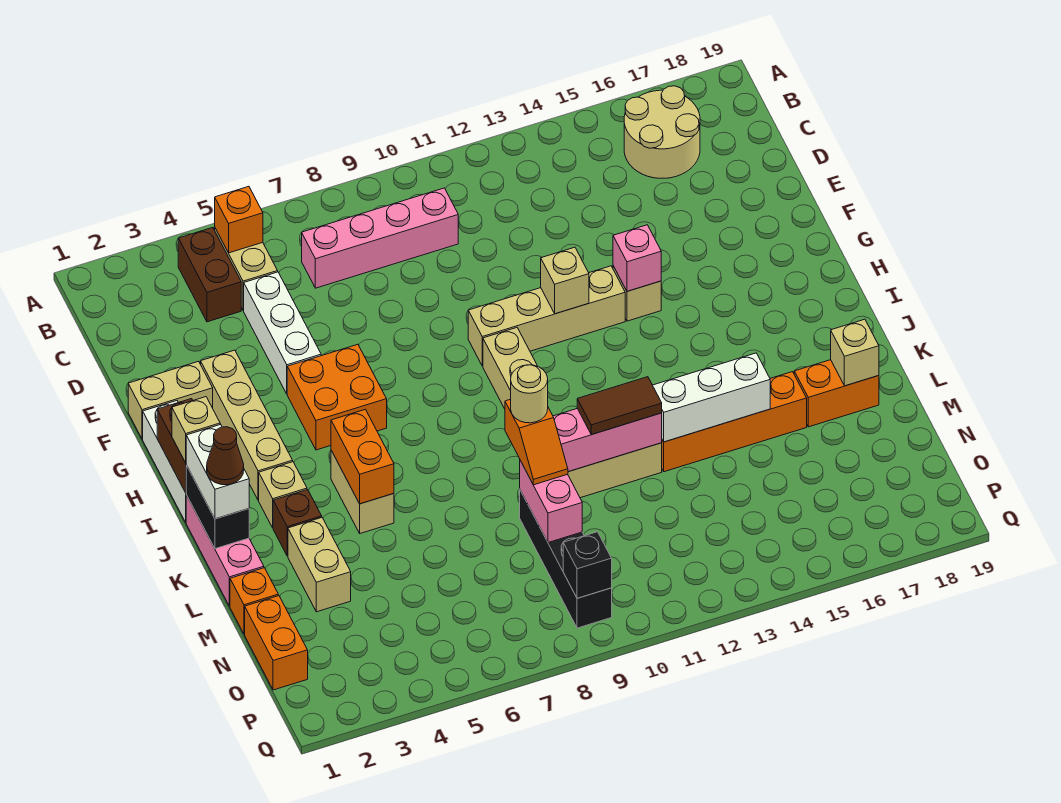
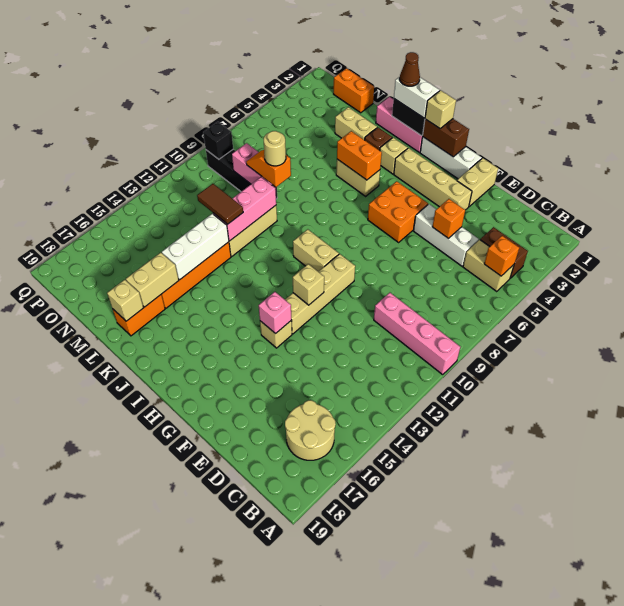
pink 1x4 brick [302,188,458,288] -> pink 1x4 brick turned to [374,293,460,375]
brown 1x2 tile [577,377,662,435] -> brown 1x2 tile turned to [197,184,243,224]
none -> tan 1x2 brick [126,253,179,307]
orange 1x1 brick [230,568,278,634] -> orange 1x1 brick moved to [432,199,465,239]

